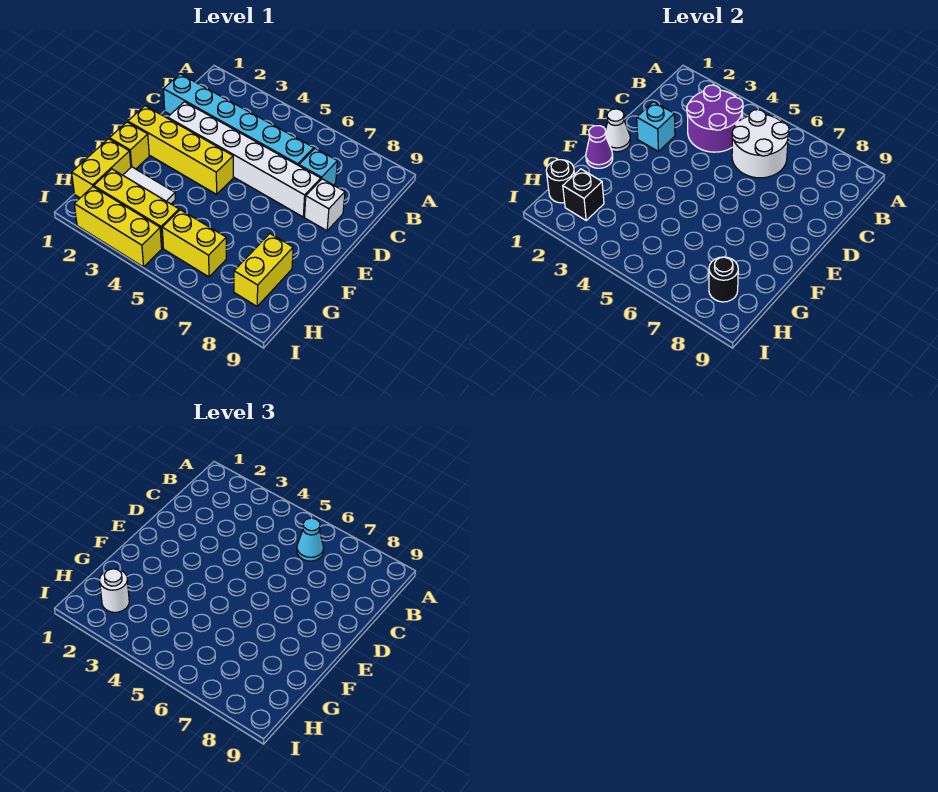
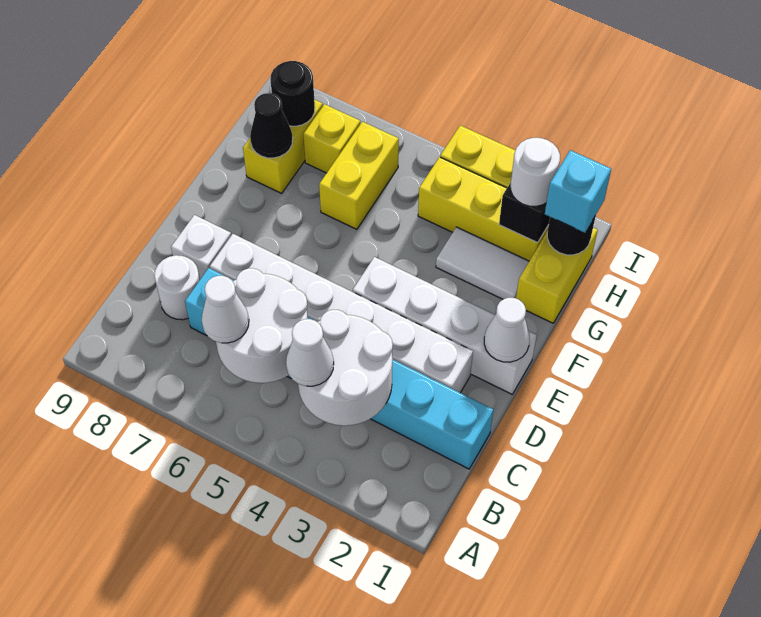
purple 2x2 round brick [687,85,743,152] -> white 2x2 round brick [298,310,393,426]
none -> white 1x1 cone [286,319,334,386]
cyan 1x1 cone [297,518,324,561] -> white 1x1 cone [202,276,249,343]
none -> white 1x1 round brick [154,255,200,320]
cyan 1x1 brick [637,102,675,152] -> cyan 1x1 brick moved to [545,150,611,233]
yellow 1x4 brick [128,106,233,194] -> white 1x4 brick [353,257,537,394]
yellow 1x1 brick [109,122,149,169] -> yellow 1x1 brick moved to [303,104,360,173]
purple 1x1 cone [586,126,613,168] -> none
none -> black 1x1 cone [250,93,293,158]
yellow 1x2 brick [162,210,226,277] -> yellow 1x2 brick turned to [319,122,399,229]

